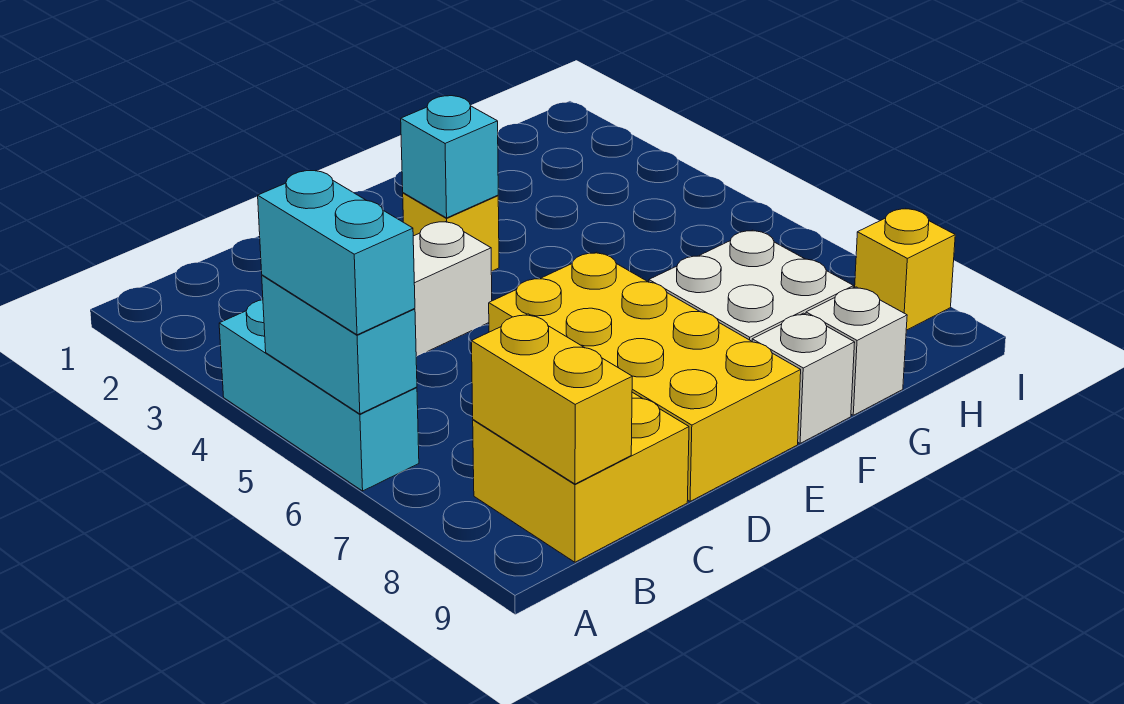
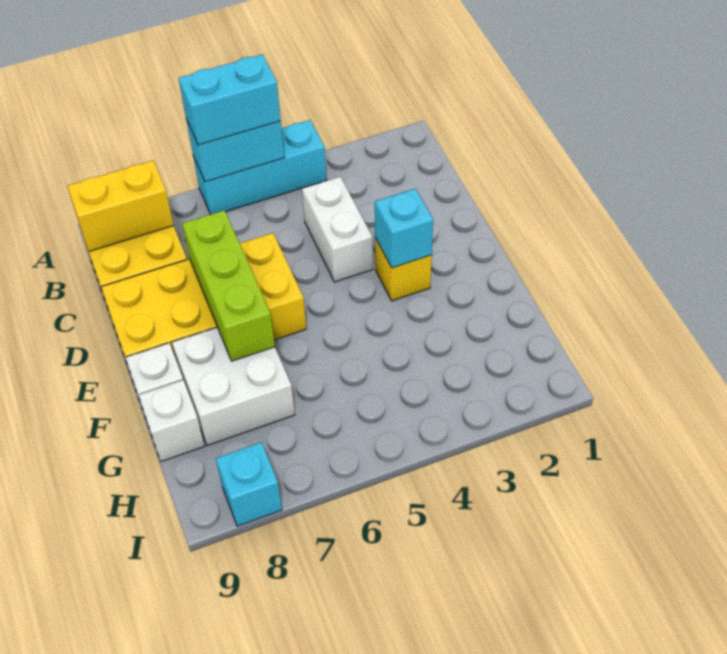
none -> lime 1x3 brick [182,210,275,361]
yellow 1x1 brick [855,208,955,330] -> cyan 1x1 brick [216,442,282,526]

